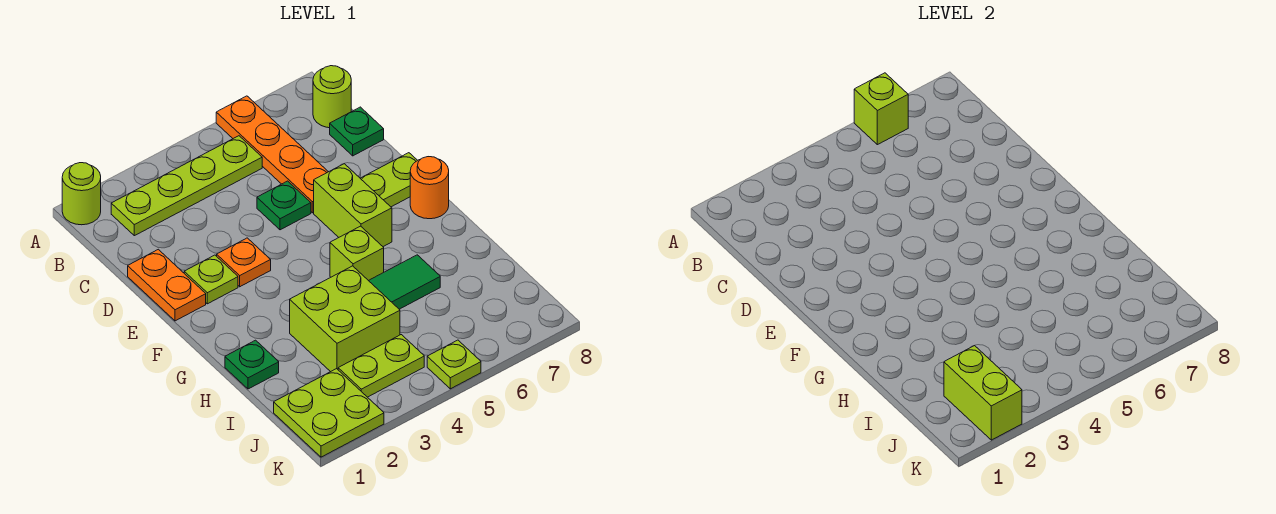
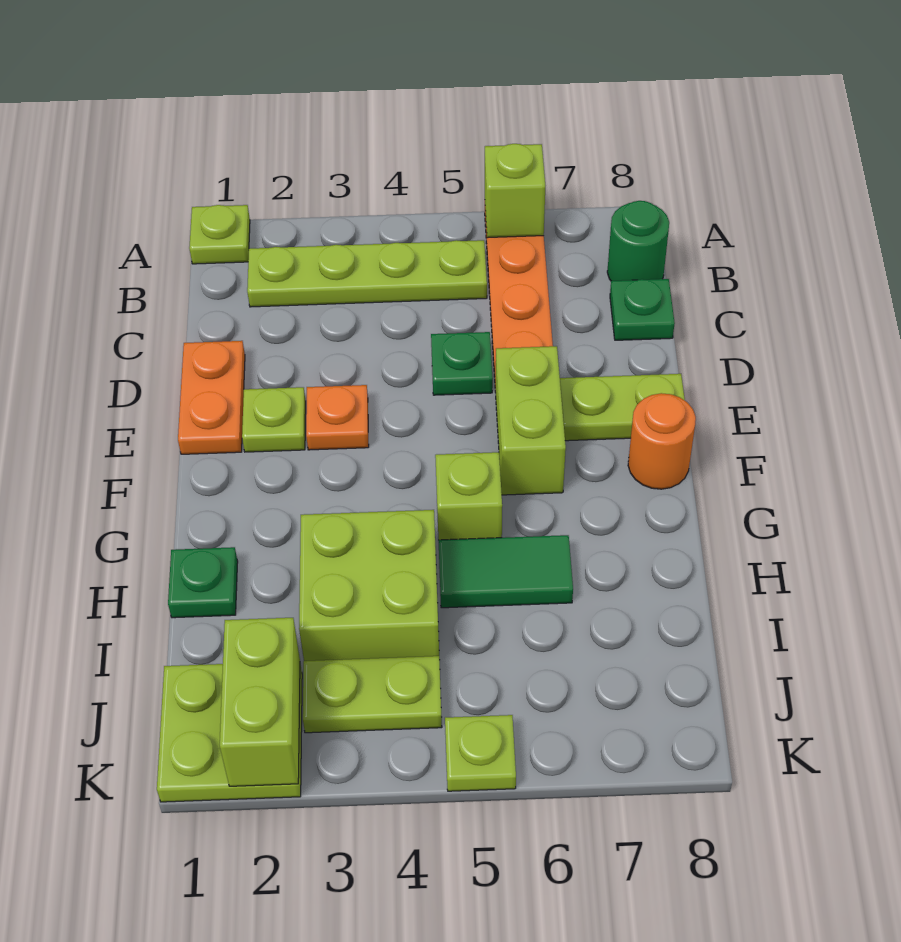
lime 1x1 round brick [62,163,101,225] -> lime 1x1 plate [189,205,250,264]
lime 1x1 round brick [313,66,351,128] -> green 1x1 round brick [607,201,669,281]

